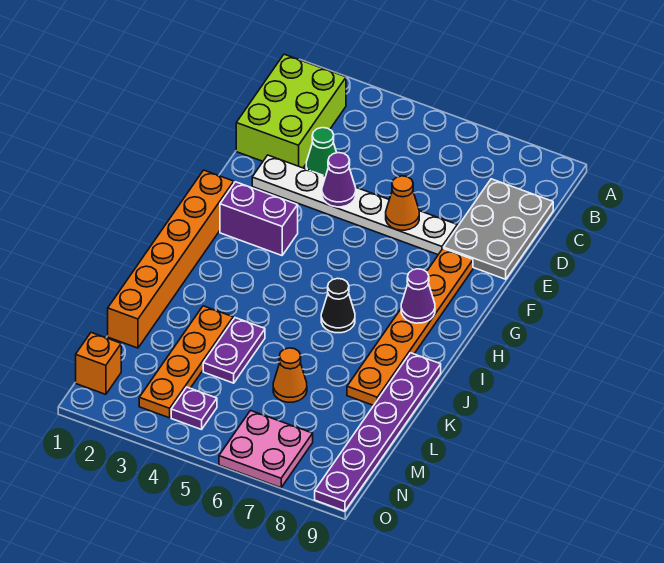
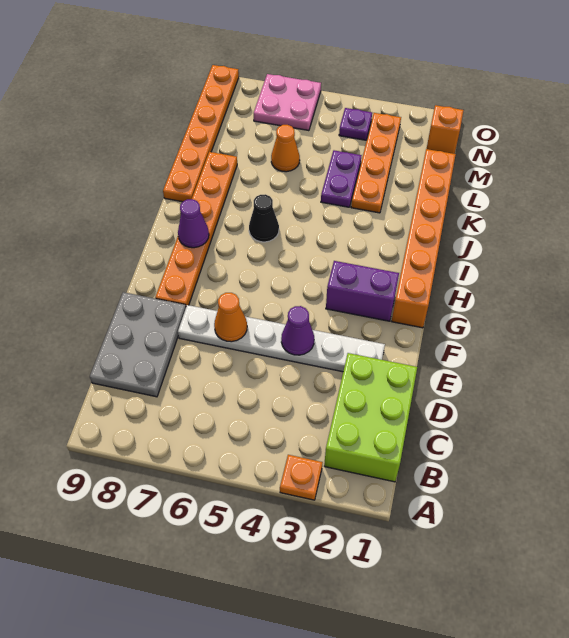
none -> orange 1x1 plate [280,455,323,500]
green 1x1 cone [306,128,337,176] -> none
purple 1x6 plate [315,353,441,511] -> orange 1x6 plate [163,65,239,202]

